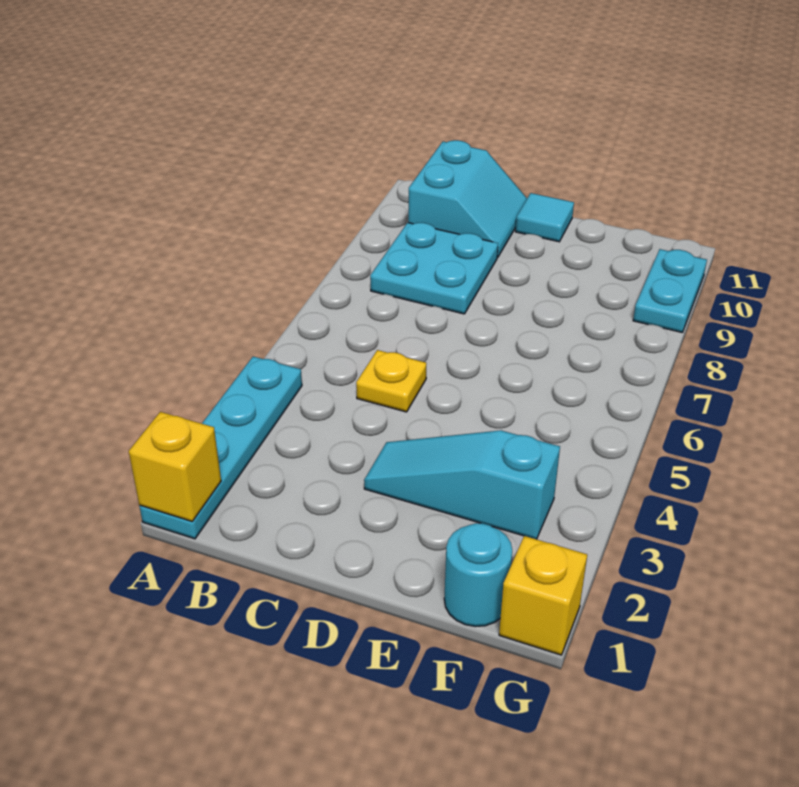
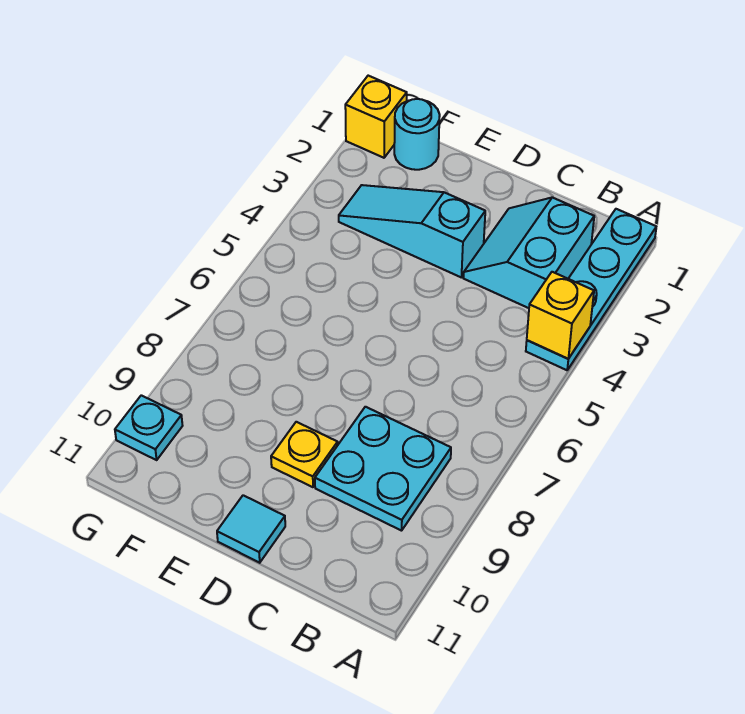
yellow 1x1 brick [129,412,221,521] -> yellow 1x1 brick moved to [527,272,594,359]
cyan 2x2 slope [408,140,527,257] -> cyan 2x2 slope moved to [464,197,594,308]
yellow 1x1 plate [356,350,426,412] -> yellow 1x1 plate moved to [271,422,338,487]
cyan 1x3 slope [364,430,560,539] -> cyan 1x3 slope turned to [339,185,485,277]
cyan 1x2 plate [633,249,707,332] -> cyan 1x1 plate [115,395,183,460]

